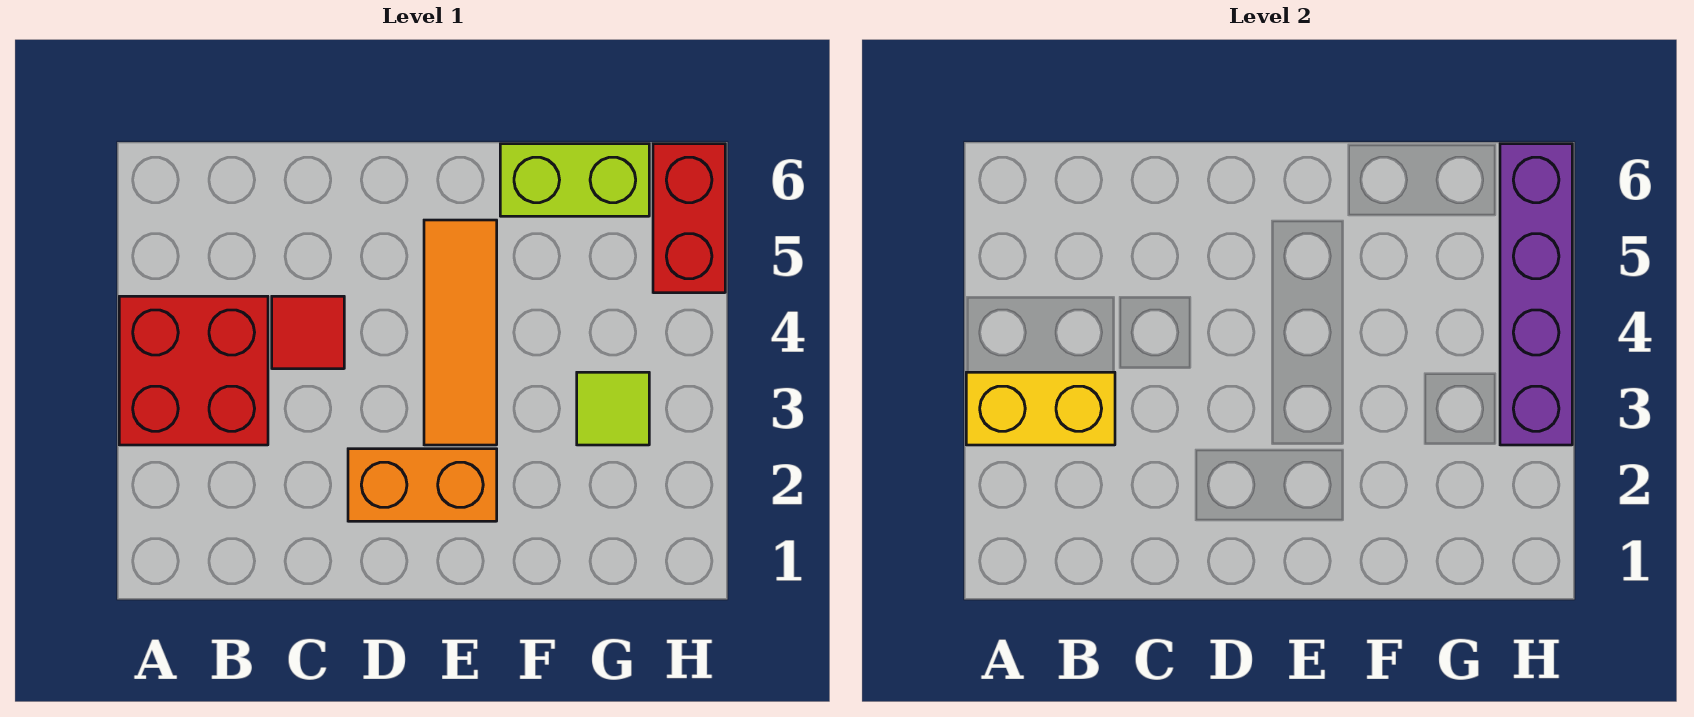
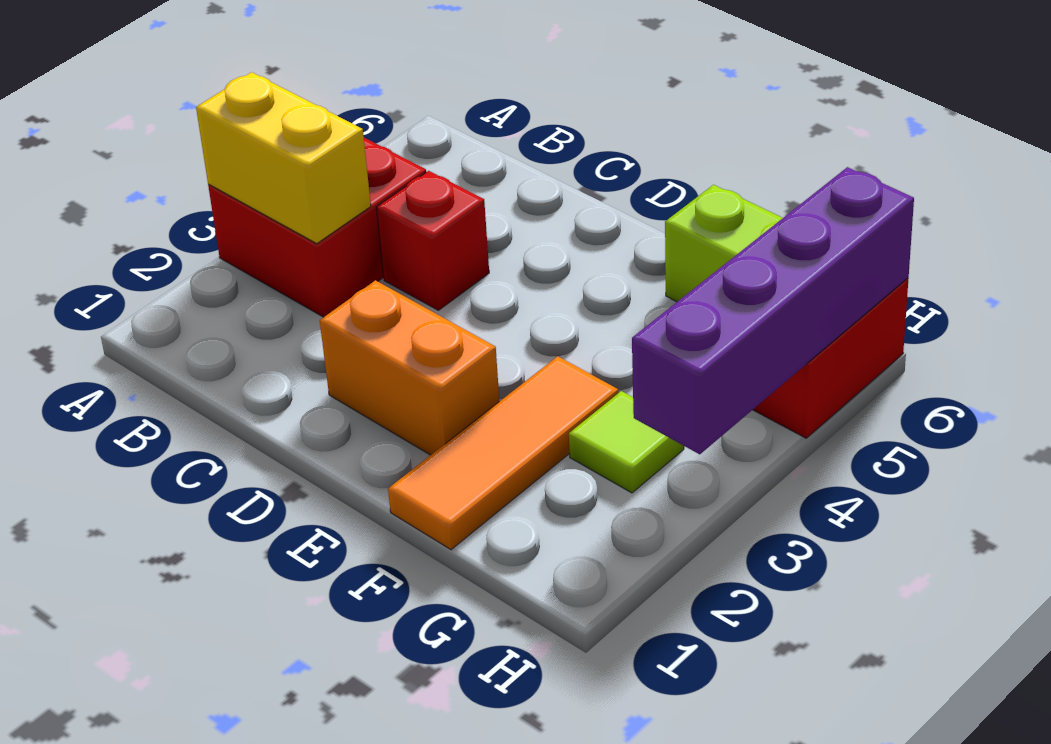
red 1x1 tile [272,296,344,369] -> red 1x1 brick [377,171,489,310]
orange 1x3 tile [424,220,497,445] -> orange 1x3 tile moved to [388,356,618,550]

